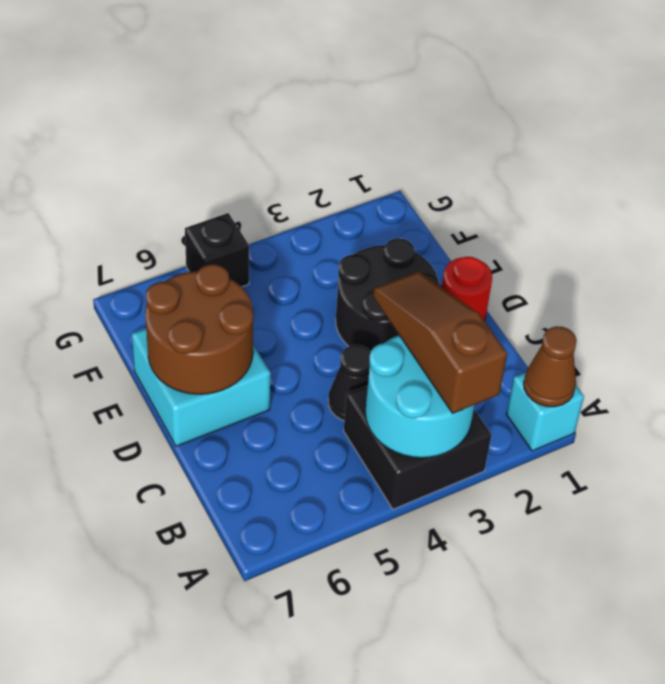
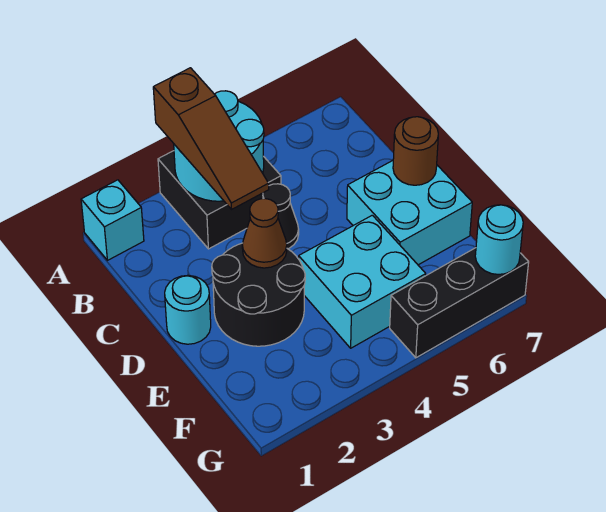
brown 1x1 cone [524,326,577,407] -> brown 1x1 cone moved to [242,199,287,268]
red 1x1 round brick [442,257,492,321] -> cyan 1x1 round brick [165,275,211,344]
brown 2x2 round brick [145,264,253,394] -> brown 1x1 round brick [393,117,438,185]
none -> cyan 2x2 brick [299,215,426,348]
black 1x1 brick [185,213,249,287] -> black 1x3 brick [390,248,529,358]
none -> cyan 1x1 round brick [475,205,523,274]

